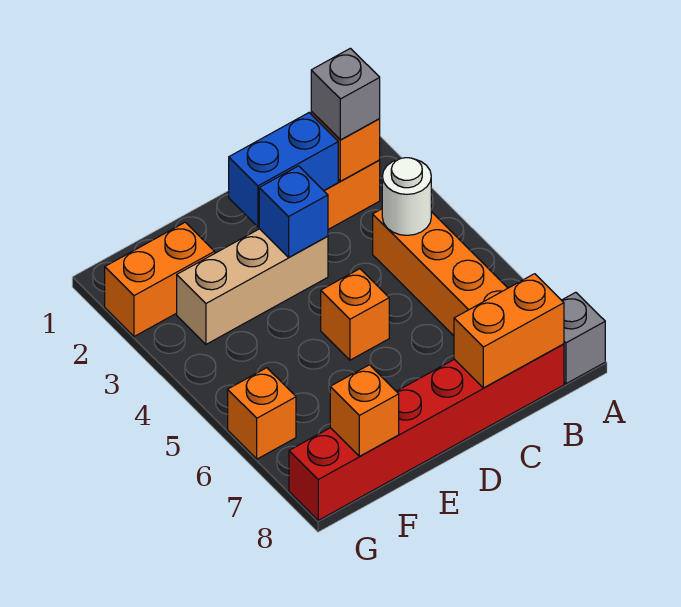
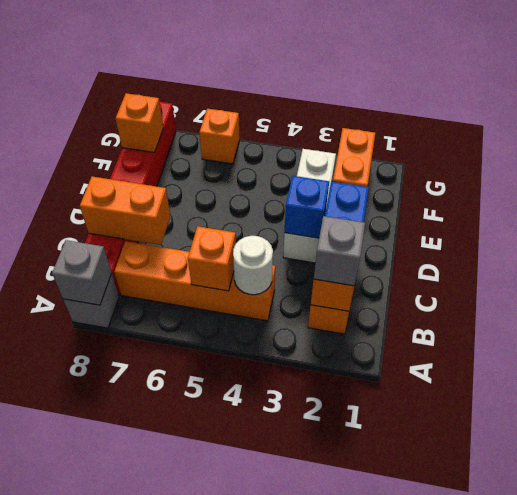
none -> grey 1x1 brick [52,240,112,305]
orange 1x2 brick [454,274,564,388] -> orange 1x2 brick turned to [80,177,171,245]
tan 1x3 brick [177,229,328,344] -> white 1x3 brick [283,149,336,263]
orange 1x1 brick [321,269,389,360] -> orange 1x1 brick moved to [188,226,236,291]

